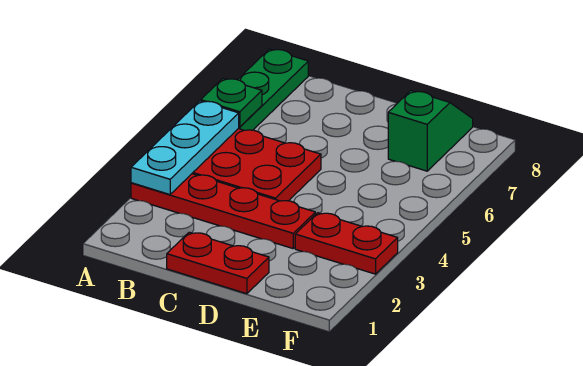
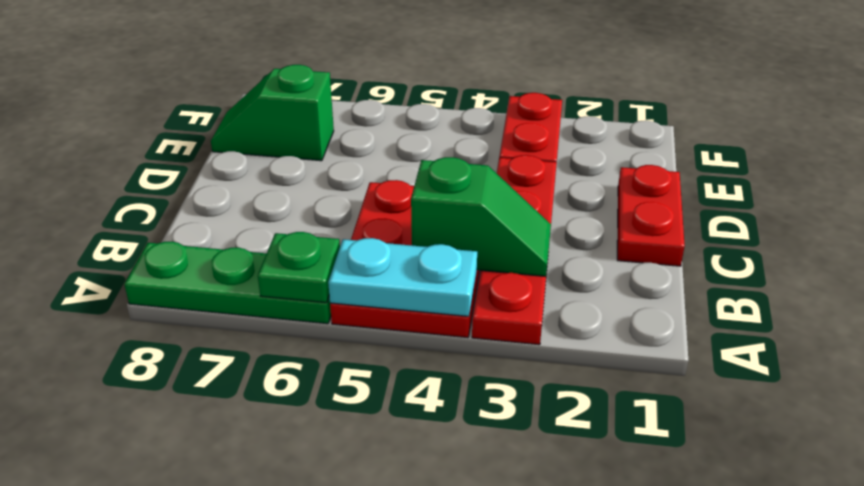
cyan 1x3 plate [131,101,239,195] -> cyan 1x2 plate [328,238,477,316]
none -> green 1x2 slope [411,157,551,276]

